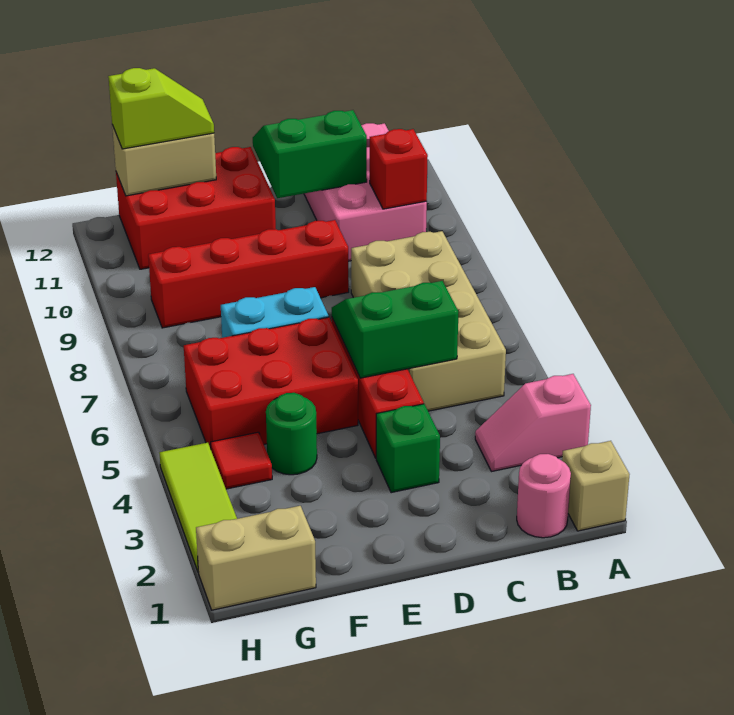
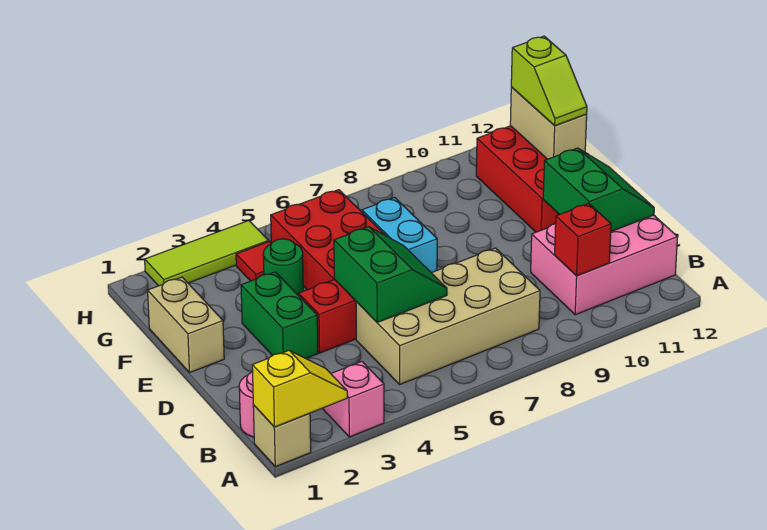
none -> yellow 1x2 slope [252,351,347,427]
green 1x1 brick [376,404,440,493] -> green 1x2 brick [241,272,318,358]
red 1x4 brick [148,220,349,328] -> none
tan 1x2 brick [196,506,316,610] -> tan 1x2 brick moved to [148,277,224,373]

